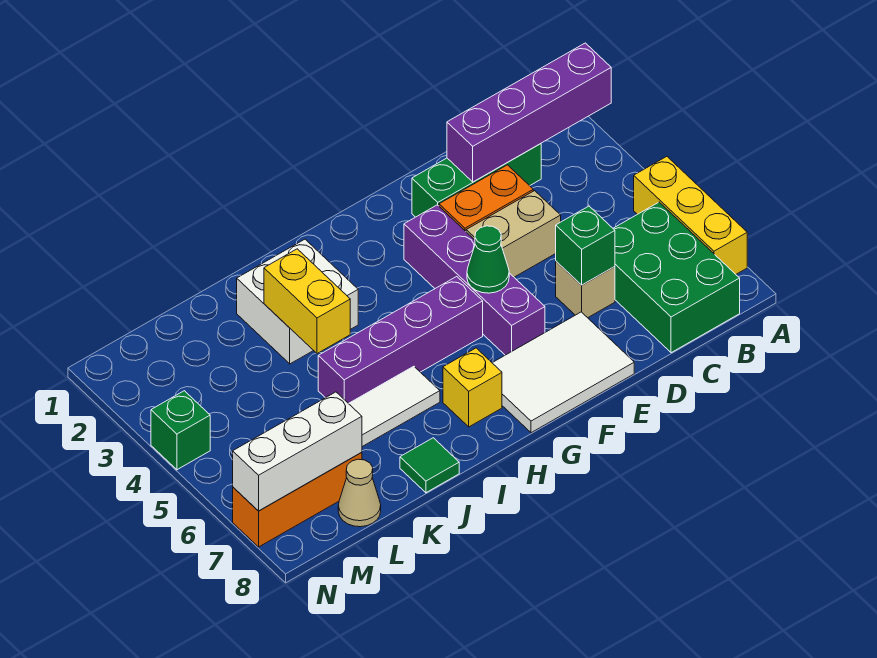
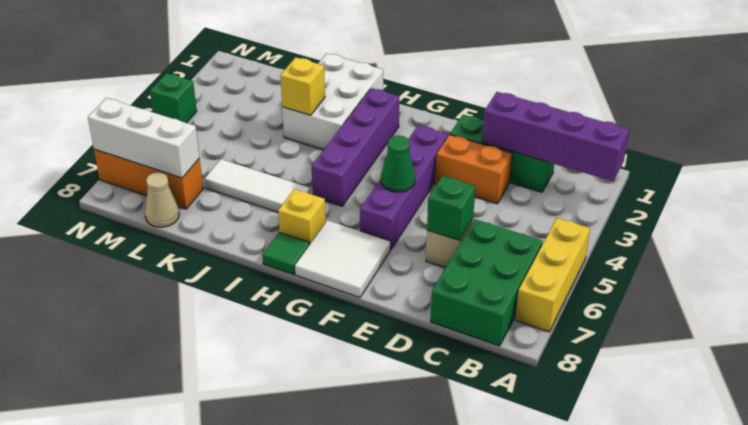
tan 1x2 brick [466,191,561,277] -> none
white 2x3 tile [493,312,634,433] -> white 2x2 tile [295,220,391,298]
purple 1x4 brick [318,276,483,404] -> purple 1x4 brick turned to [312,88,399,206]
white 2x2 brick [237,239,358,364] -> white 2x3 brick [282,53,383,150]
yellow 1x2 brick [264,249,350,354] -> yellow 1x1 brick [280,57,325,115]
green 1x1 tile [400,438,459,493] -> green 1x1 tile moved to [262,232,309,275]

